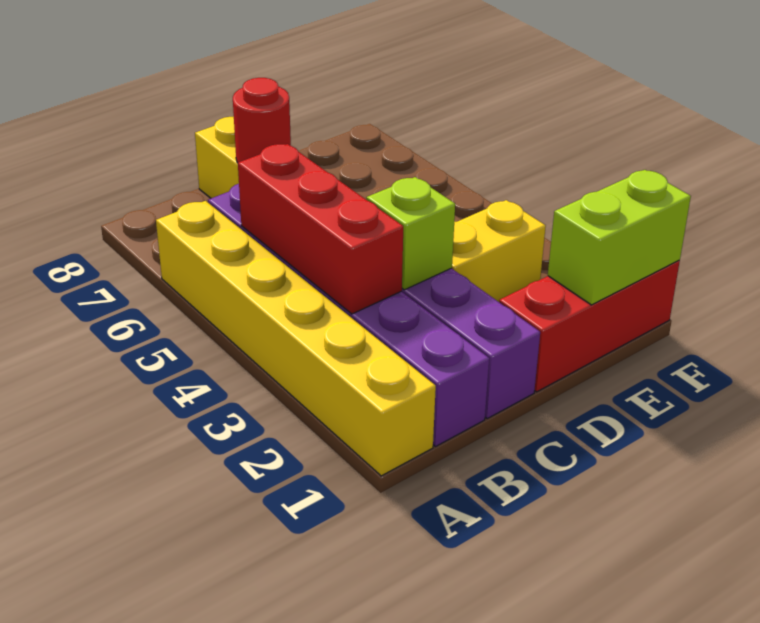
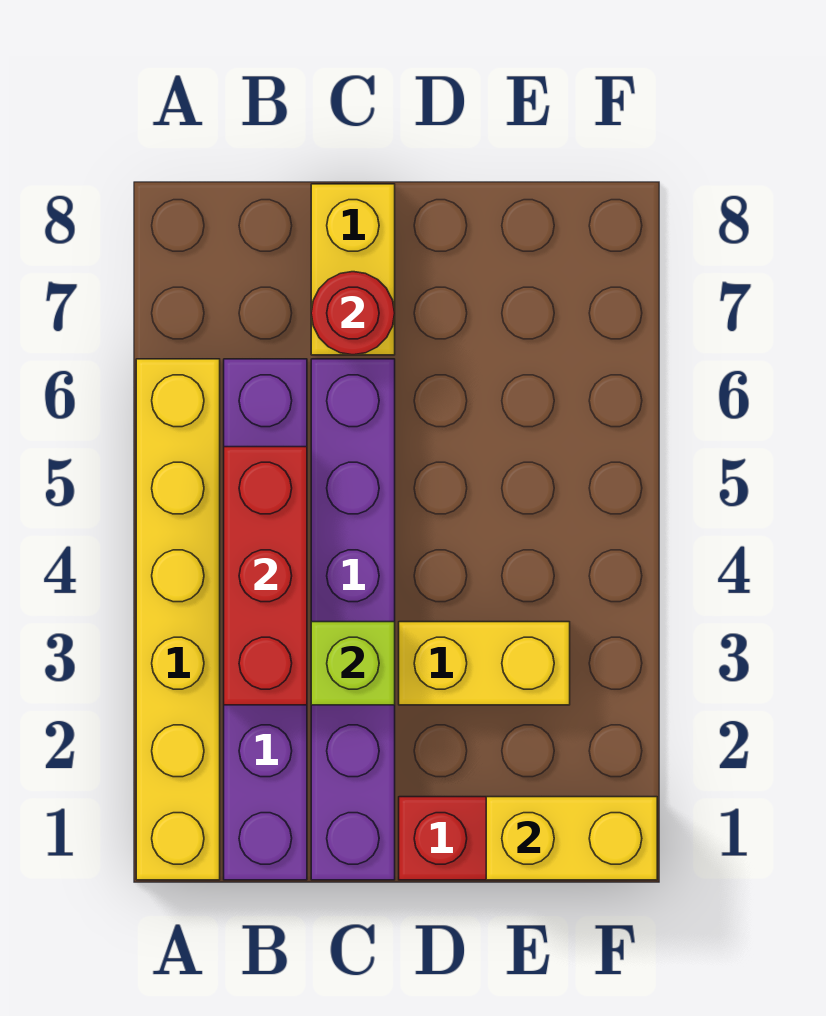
lime 1x2 brick [548,170,691,305] -> yellow 1x2 brick [486,797,657,880]

